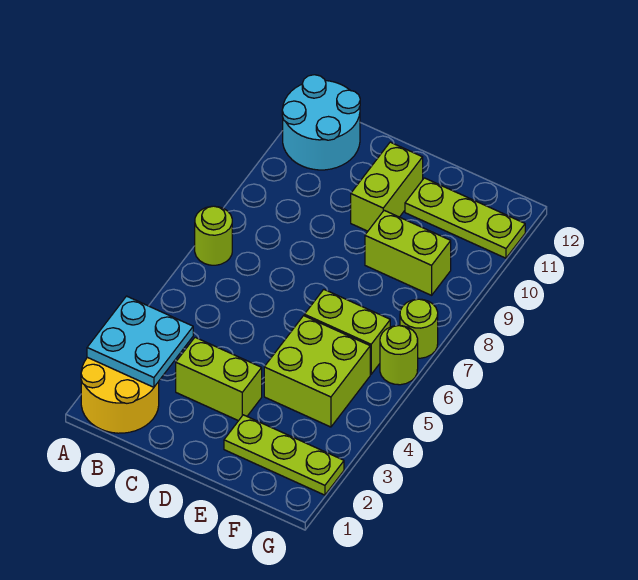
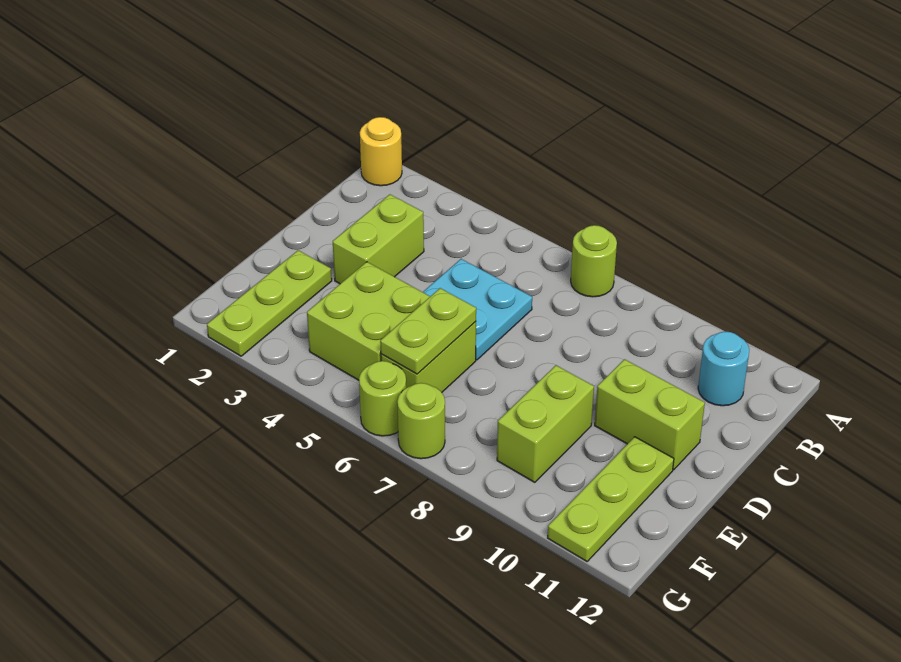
yellow 2x2 round brick [81,357,159,433] -> yellow 1x1 round brick [360,117,402,186]
cyan 2x2 plate [87,296,193,387] -> cyan 2x2 plate moved to [423,259,532,360]
cyan 2x2 round brick [282,75,360,170] -> cyan 1x1 round brick [698,332,749,406]
none -> lime 1x2 plate [380,288,476,374]

